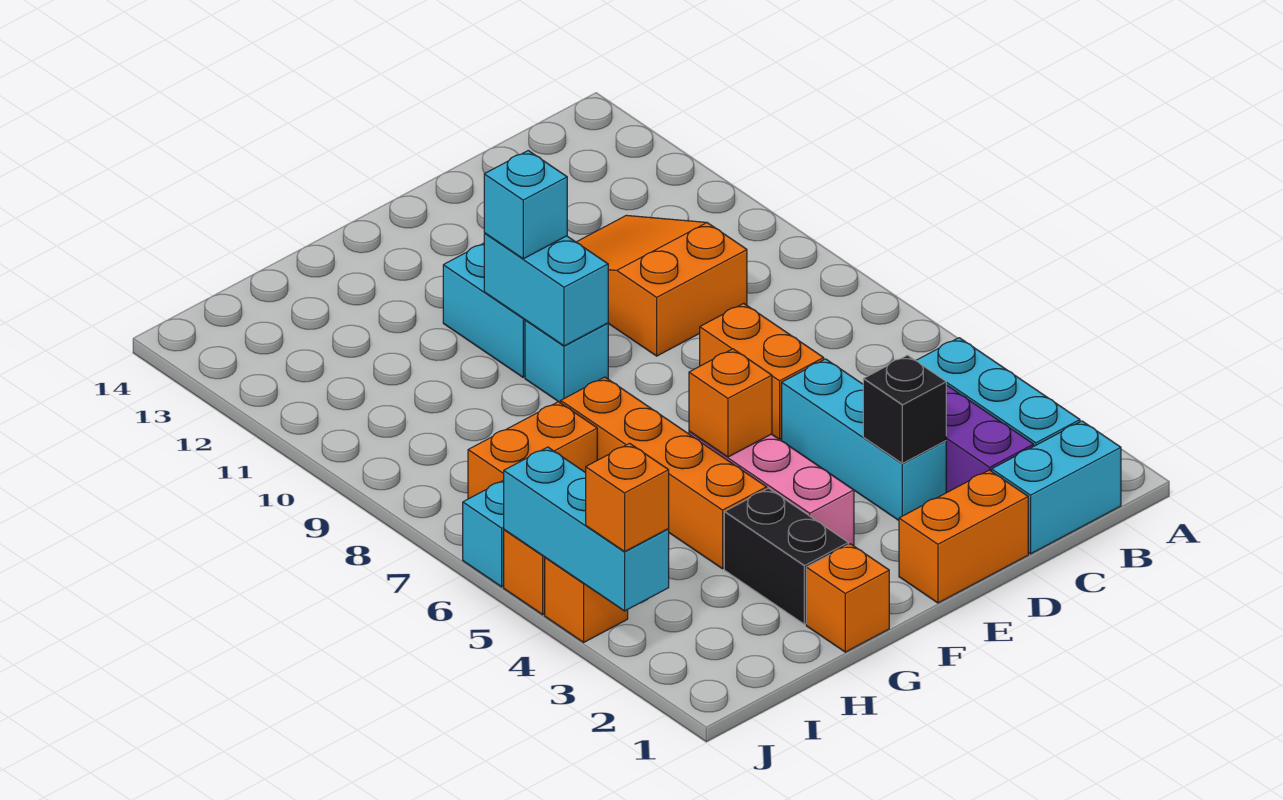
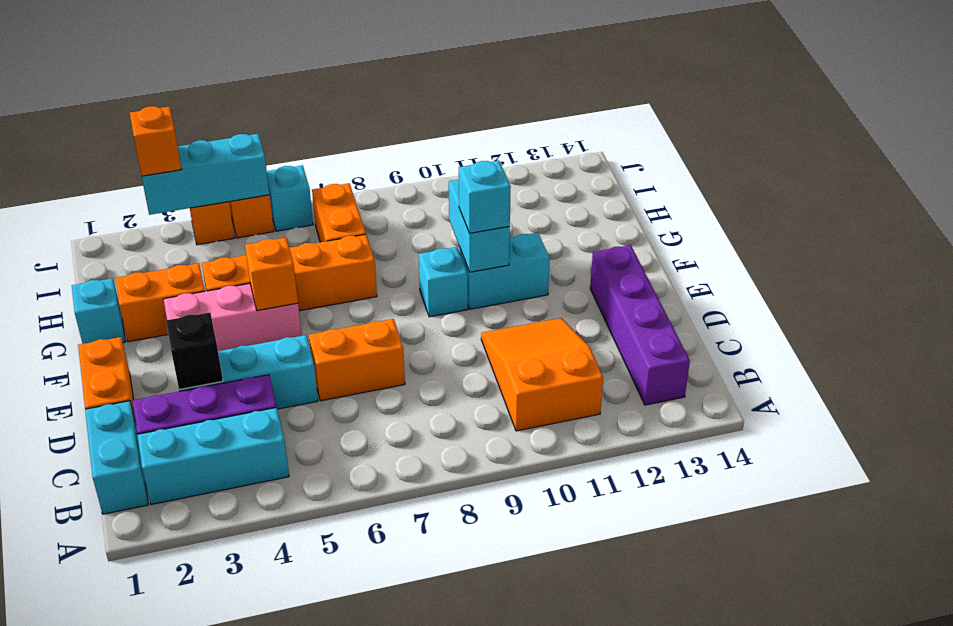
none -> purple 1x4 brick [590,245,690,405]
orange 2x3 slope [576,215,747,356] -> orange 2x3 slope turned to [481,318,603,431]
cyan 1x2 brick [484,233,608,346] -> cyan 1x2 brick turned to [449,180,510,272]
orange 1x1 brick [806,544,889,652] -> cyan 1x1 brick [72,278,125,344]
black 1x2 brick [724,488,848,624] -> orange 1x2 brick [115,263,205,342]

